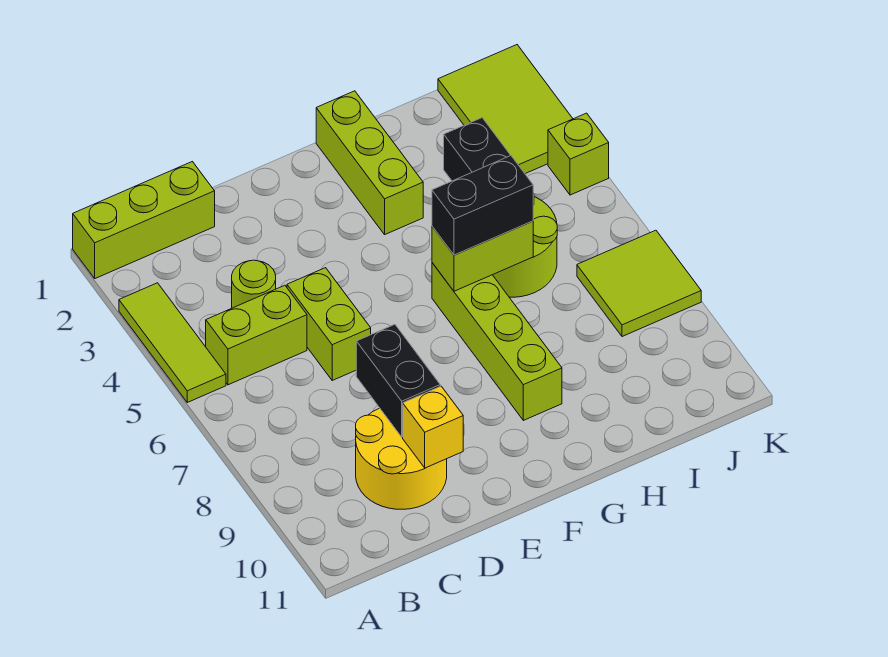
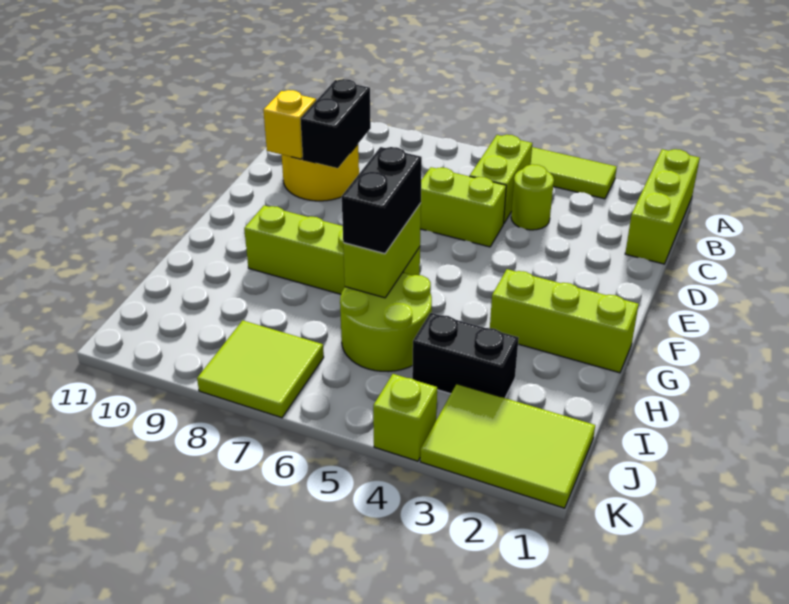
black 1x2 brick [356,324,440,437] -> black 1x2 brick turned to [300,79,371,168]

